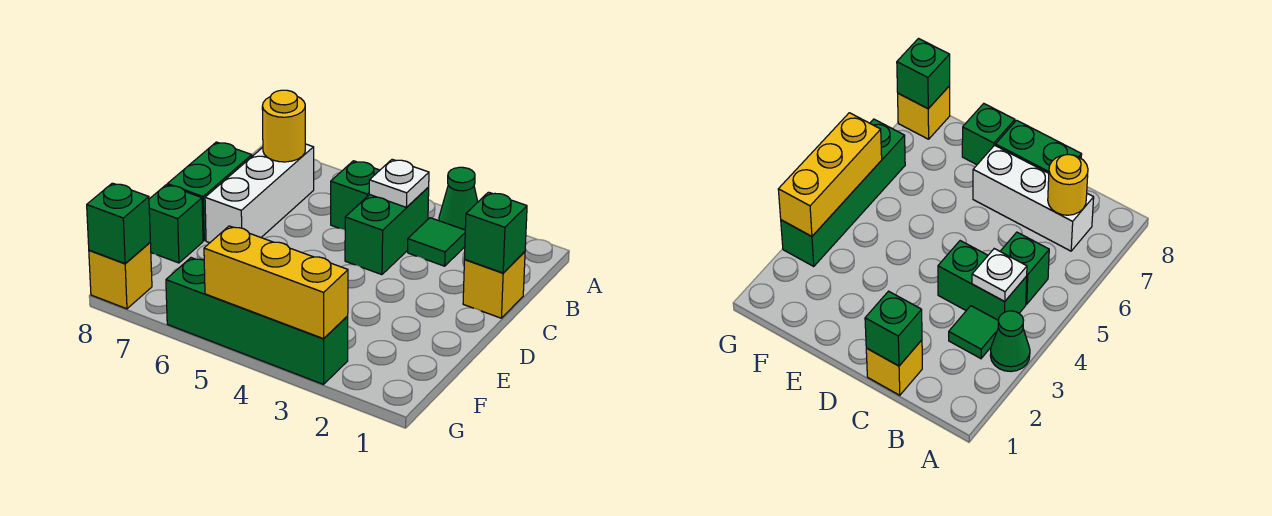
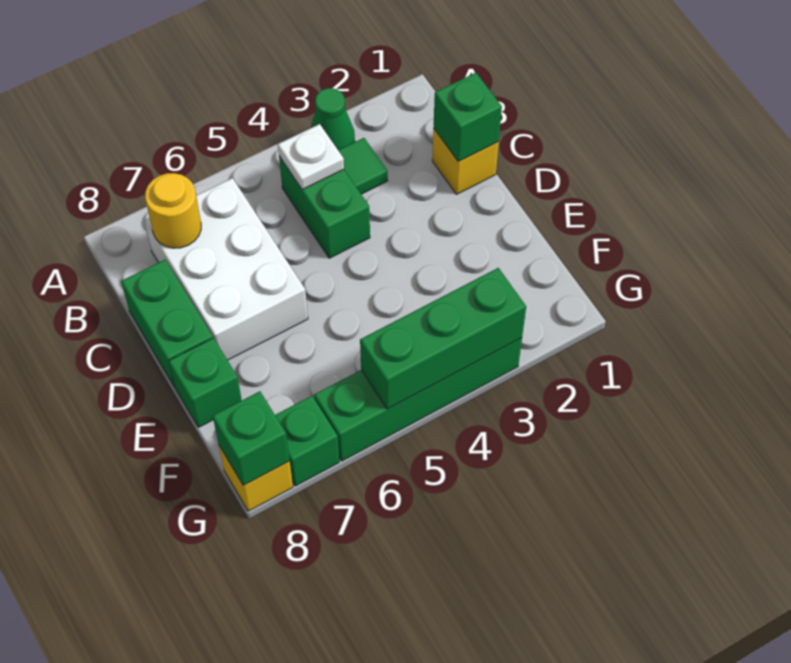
green 1x1 brick [331,161,380,230] -> green 1x1 brick moved to [275,396,339,486]
white 1x3 brick [205,144,314,243] -> white 2x3 brick [145,178,308,360]
yellow 1x3 brick [204,226,348,339] -> green 1x3 brick [360,268,526,409]

